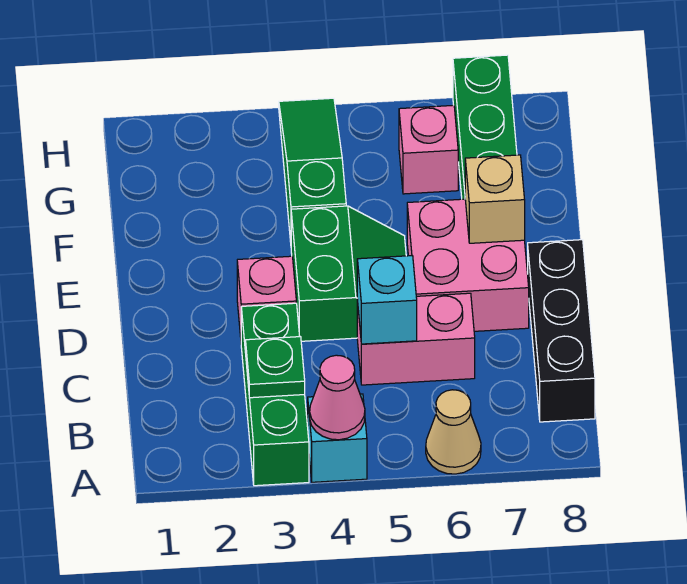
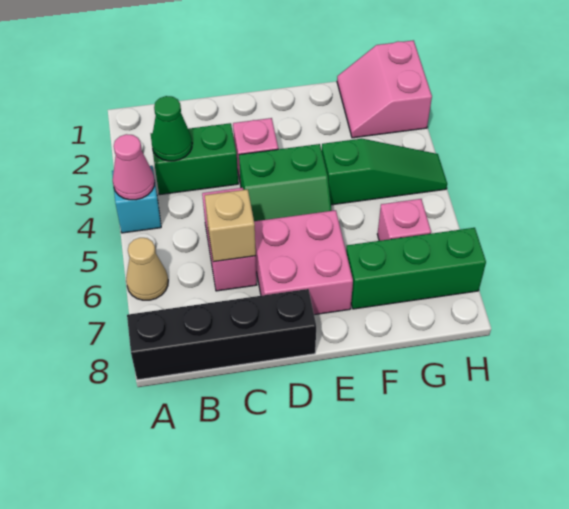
green 1x3 brick [241,303,309,486] -> green 1x2 brick [151,123,238,195]
green 1x1 plate [246,337,305,398] -> green 1x1 cone [152,96,192,161]
black 1x3 brick [528,240,595,422] -> black 1x4 brick [127,289,316,380]
cyan 1x1 brick [357,256,417,344] -> none
tan 1x1 brick [465,155,525,243] -> tan 1x1 brick moved to [205,189,256,262]
none -> pink 2x2 slope [337,40,432,138]

